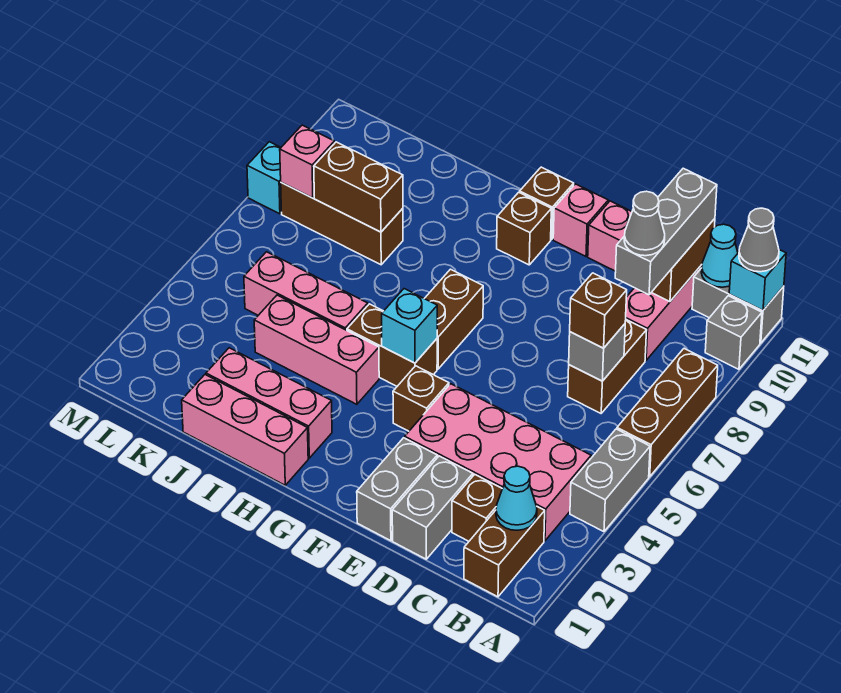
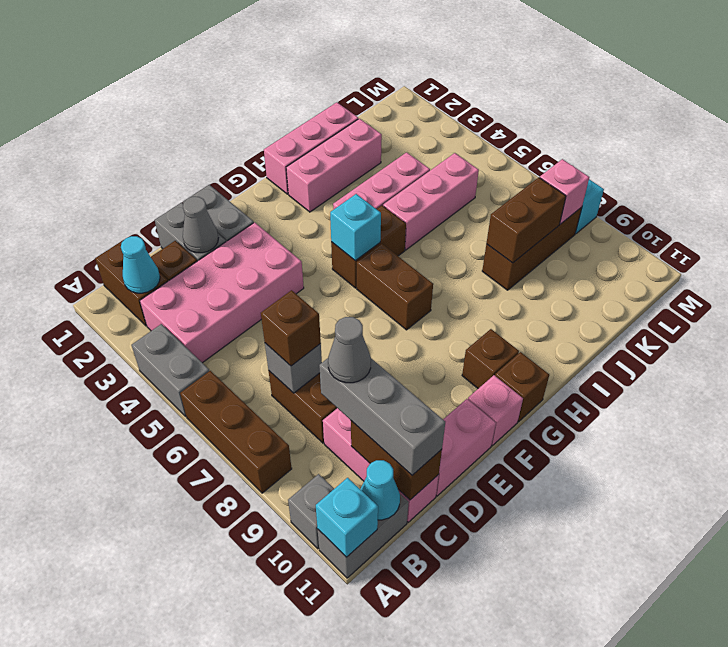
grey 1x1 cone [739,208,779,272] -> grey 1x1 cone moved to [183,197,218,253]
brown 1x1 brick [393,366,449,431] -> none

